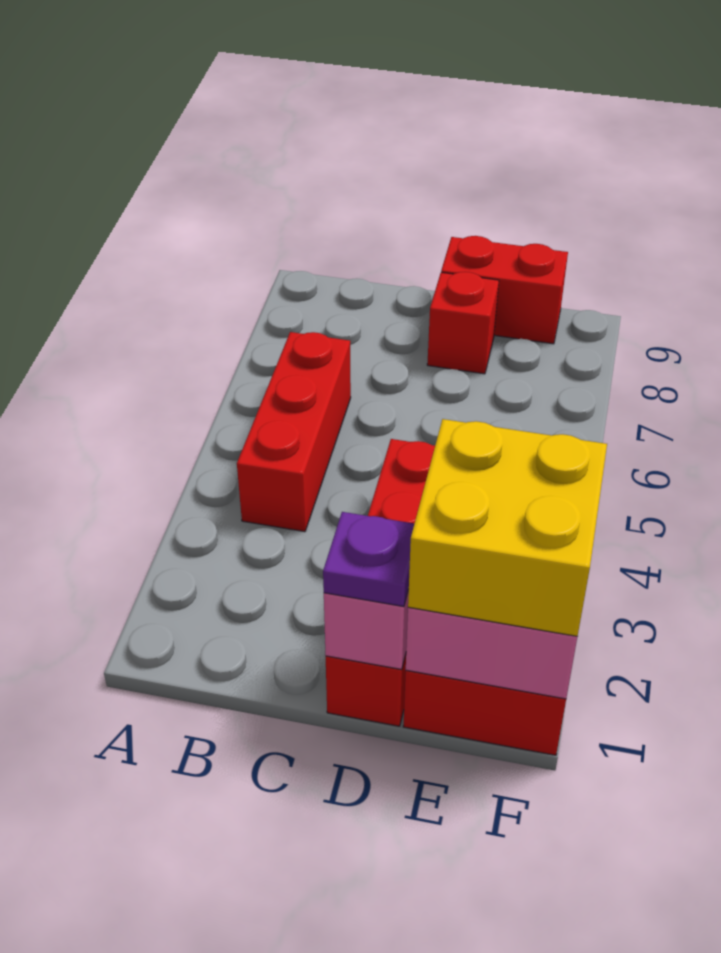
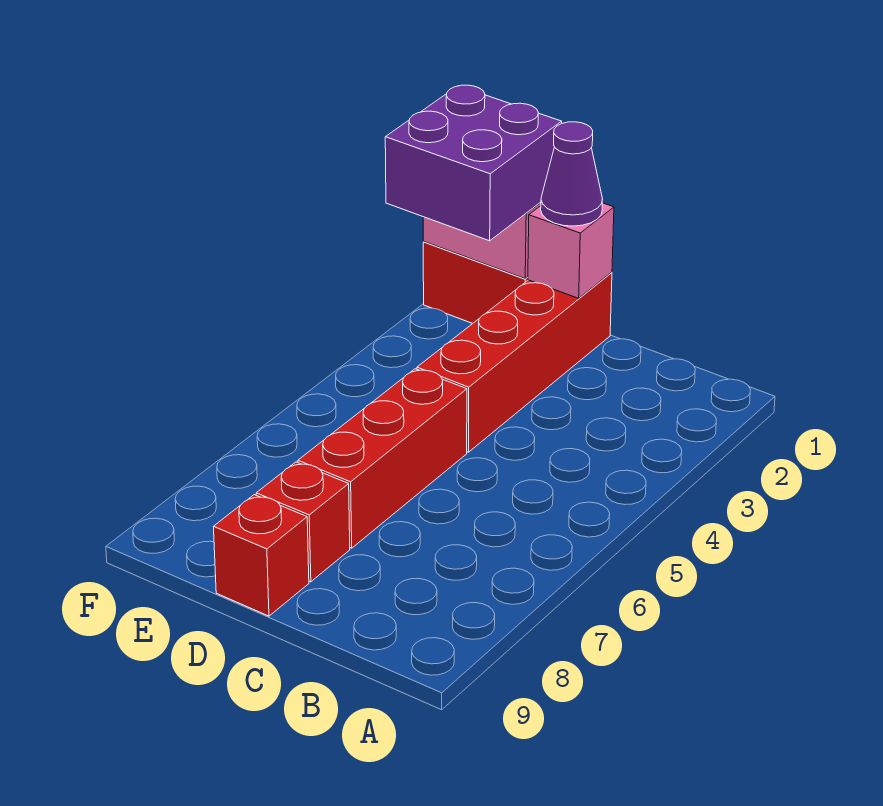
red 1x3 brick [237,332,351,532] -> red 1x3 brick moved to [298,369,467,548]
purple 1x1 plate [323,512,414,607] -> purple 1x1 cone [541,122,603,226]
red 1x2 brick [441,236,568,344] -> red 1x1 brick [214,495,309,616]
yellow 2x2 brick [408,419,607,636] -> purple 2x2 brick [385,85,562,241]

